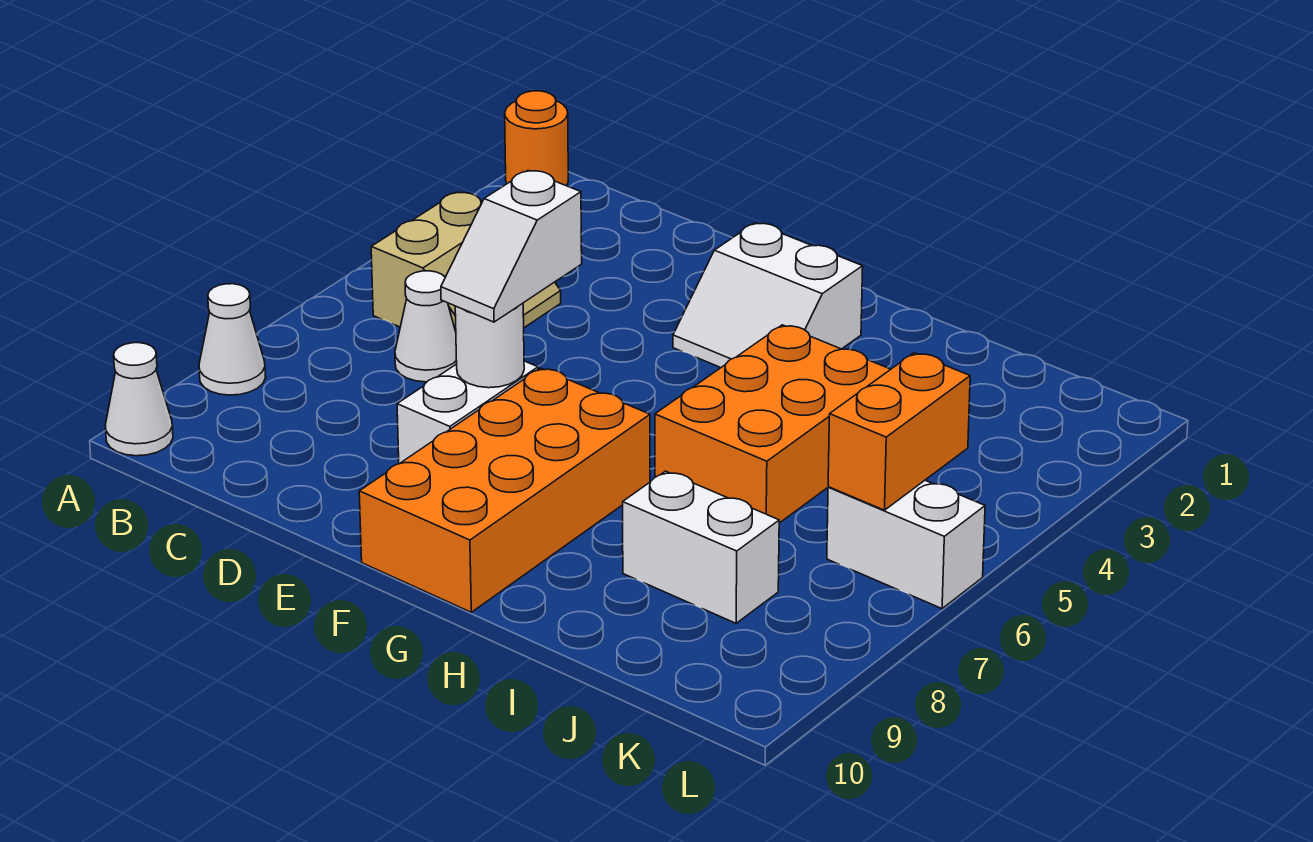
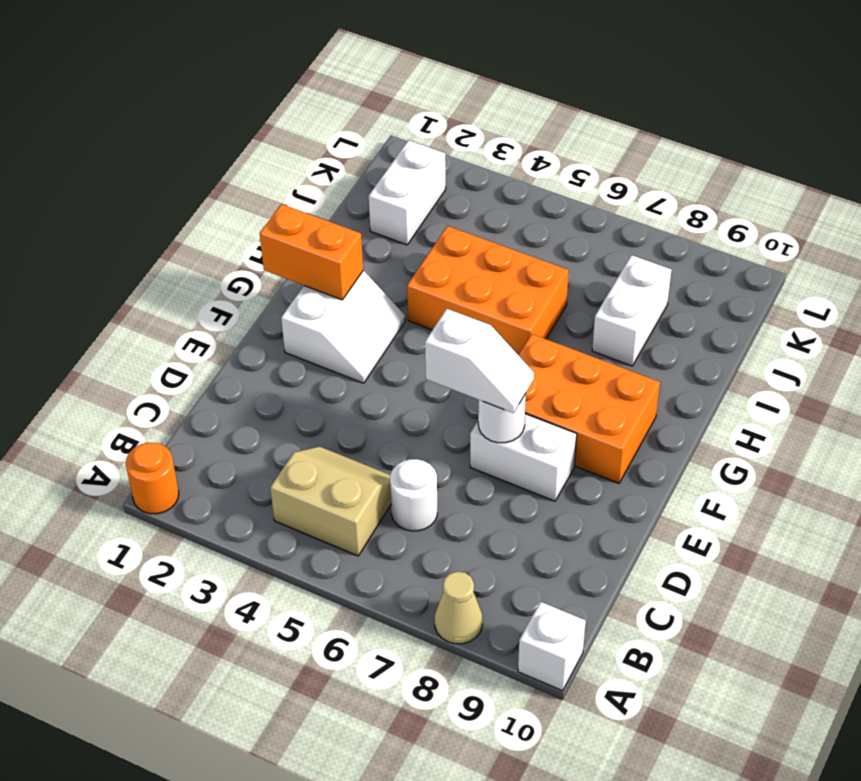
white 1x1 cone [199,284,266,395] -> tan 1x1 cone [435,572,483,644]
white 1x1 cone [105,343,173,456] -> white 1x1 brick [518,602,586,691]
white 1x1 cone [395,271,457,382] -> white 1x1 round brick [390,459,437,531]
orange 2x4 brick [359,368,650,612] -> orange 2x3 brick [519,334,660,483]
orange 1x2 brick [828,353,970,510] -> orange 1x2 brick moved to [260,204,363,300]
white 1x2 brick [827,481,985,609] -> white 1x2 brick moved to [369,140,446,245]

